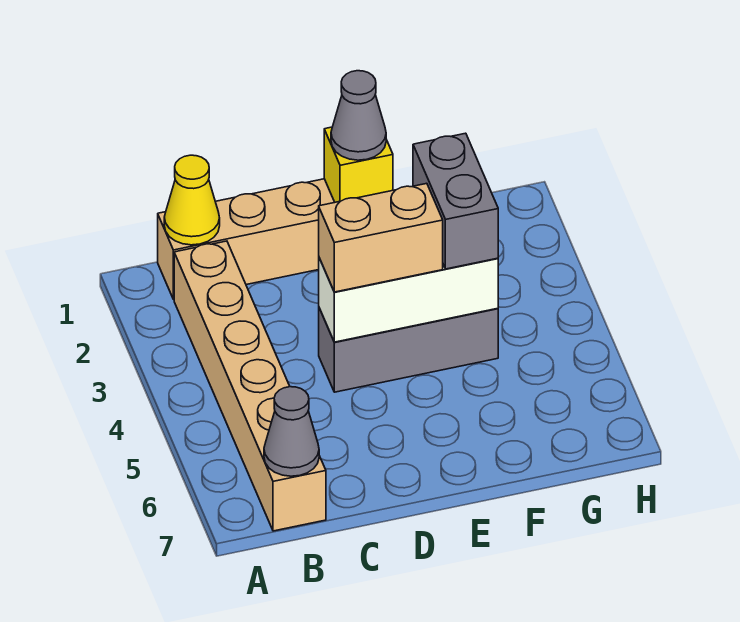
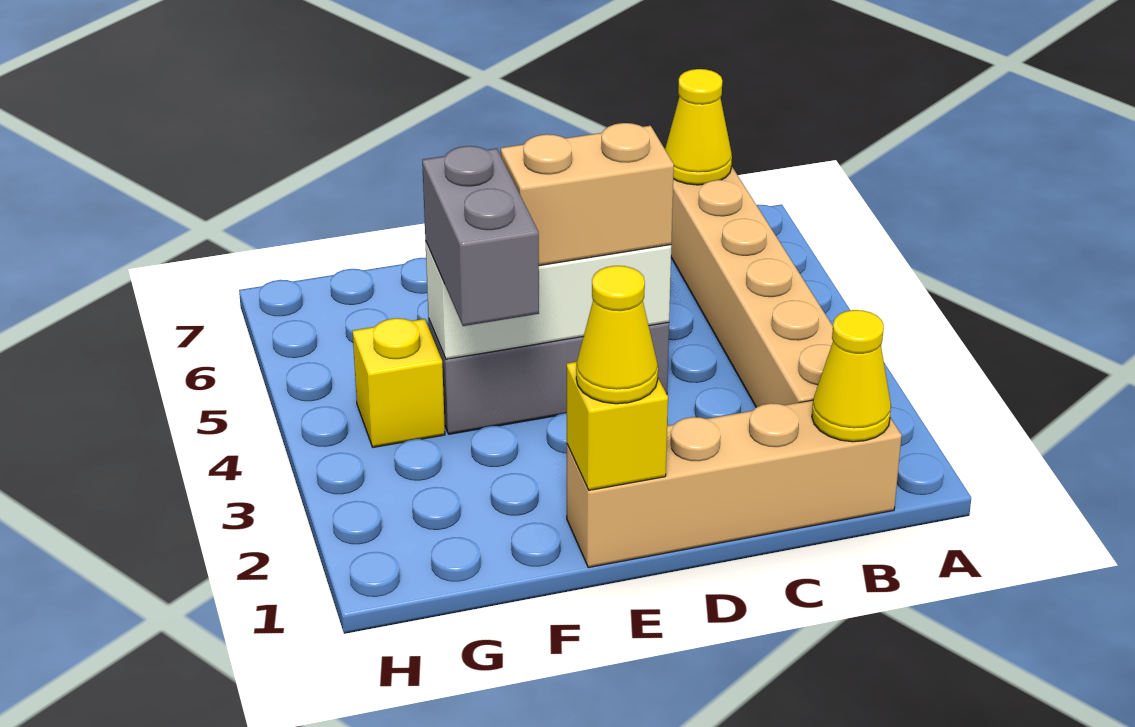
grey 1x1 cone [264,387,319,476] -> yellow 1x1 cone [665,69,732,185]
grey 1x1 cone [331,71,386,160] -> yellow 1x1 cone [576,266,658,404]
none -> yellow 1x1 brick [352,318,445,447]

